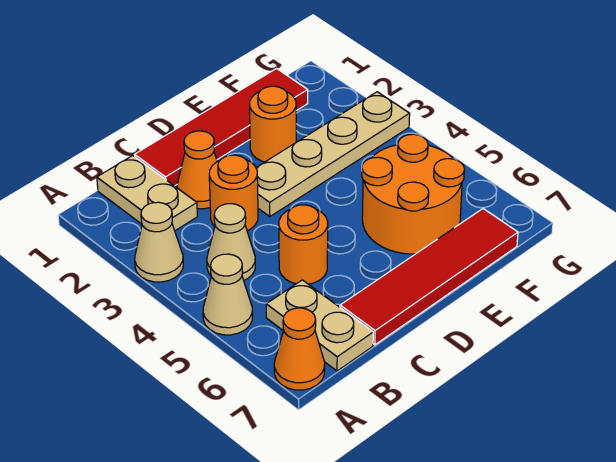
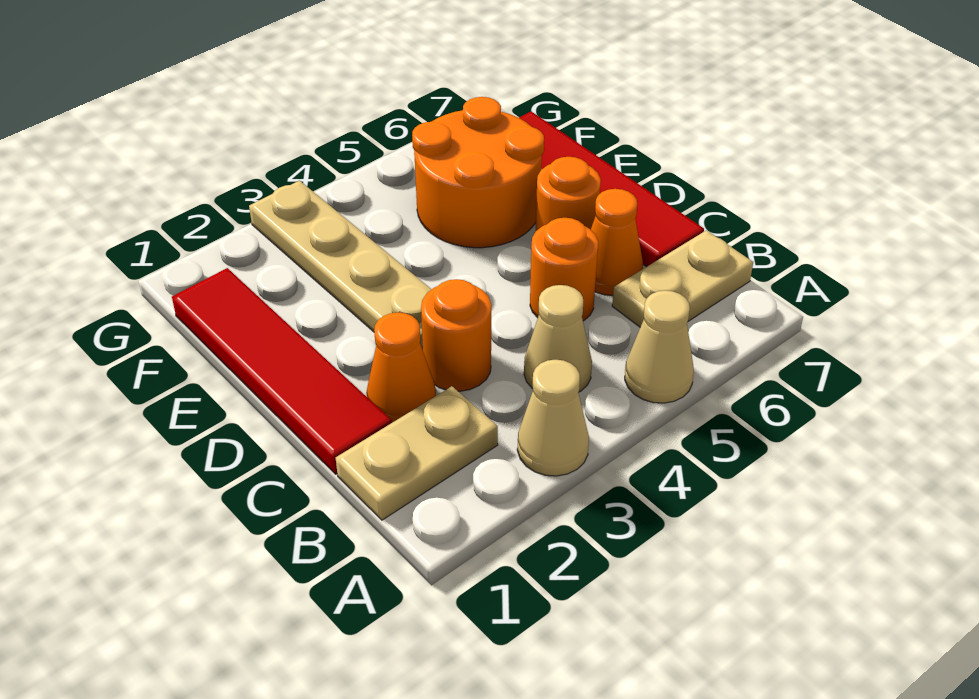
orange 1x1 cone [274,308,325,390] -> orange 1x1 cone moved to [591,189,643,295]
orange 1x1 round brick [250,86,296,162] -> orange 1x1 round brick moved to [536,157,601,231]

